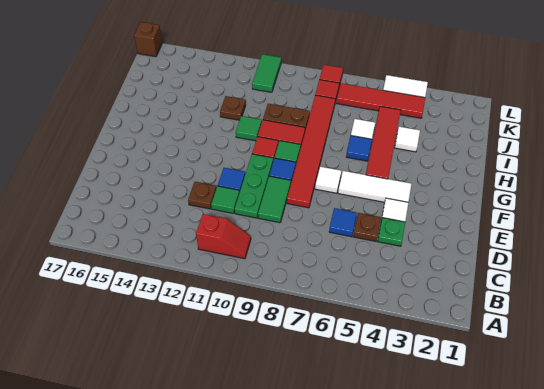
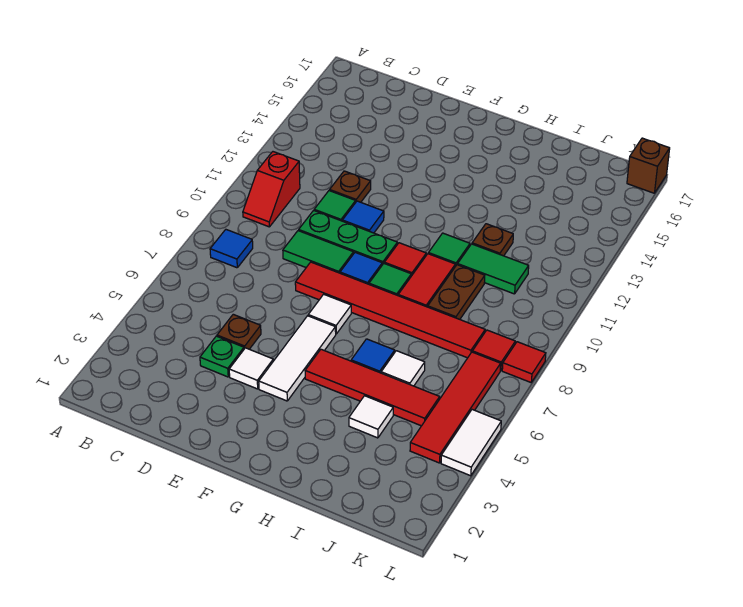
blue 1x1 tile [329,208,357,237] -> blue 1x1 tile moved to [210,230,253,268]
green 1x2 tile [252,54,281,92] -> green 1x2 tile moved to [458,244,529,294]

